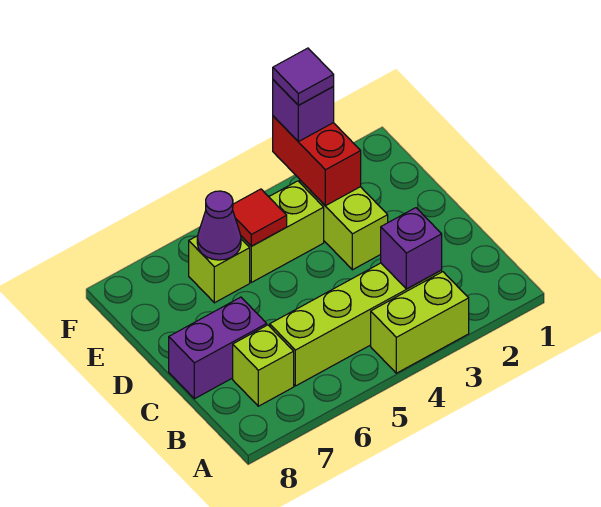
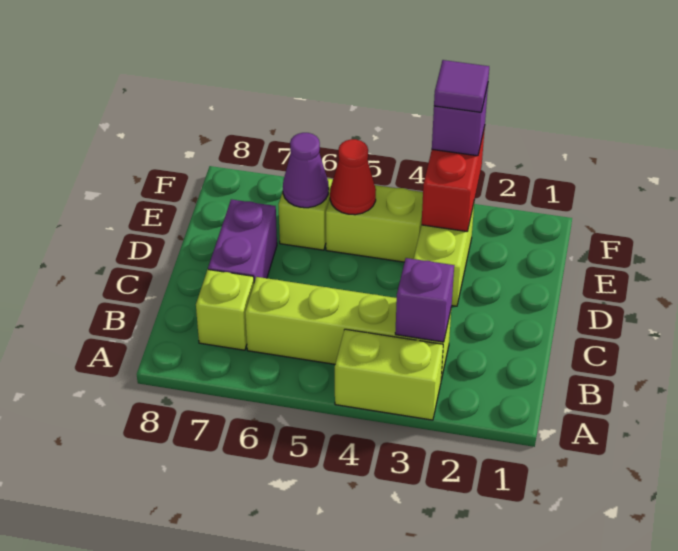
purple 1x2 brick [169,297,267,399] -> purple 1x2 brick turned to [208,199,277,282]
red 1x1 tile [233,189,287,246] -> red 1x1 cone [330,139,376,215]

